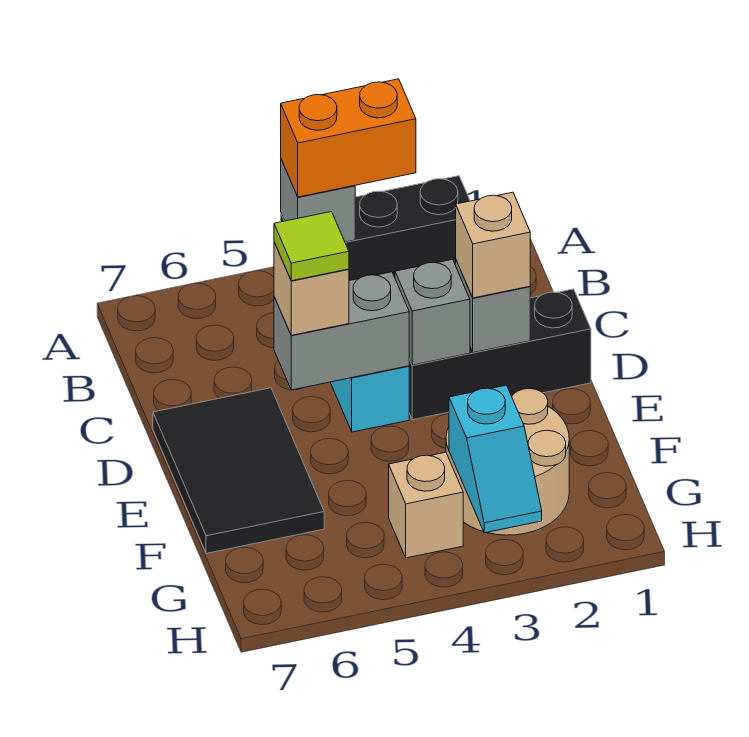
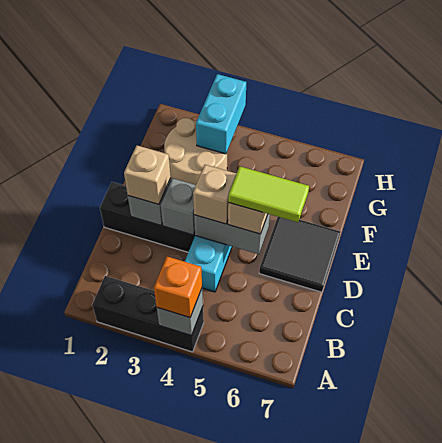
orange 1x2 brick [281,79,416,197] -> orange 1x1 brick [154,256,202,317]
lime 1x1 tile [274,212,349,281] -> lime 1x2 tile [228,166,309,222]
black 2x3 tile [153,388,324,553] -> black 2x2 tile [259,217,340,292]
cyan 1x2 slope [449,385,542,533] -> cyan 1x2 brick [196,74,246,154]
tan 1x1 brick [389,452,463,558] -> tan 1x1 brick moved to [193,165,236,224]

